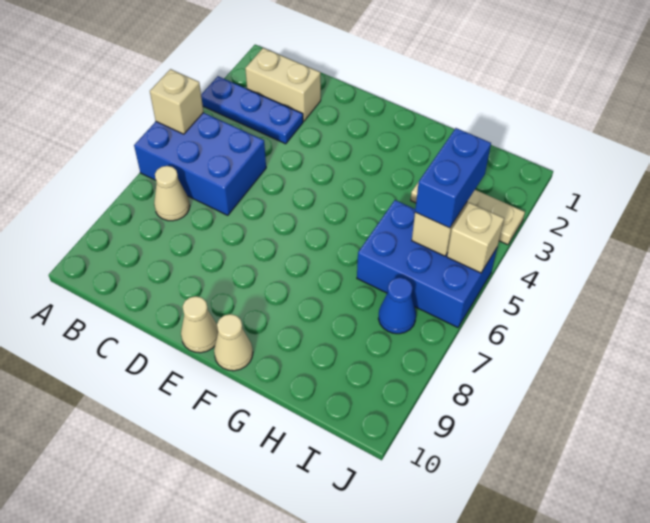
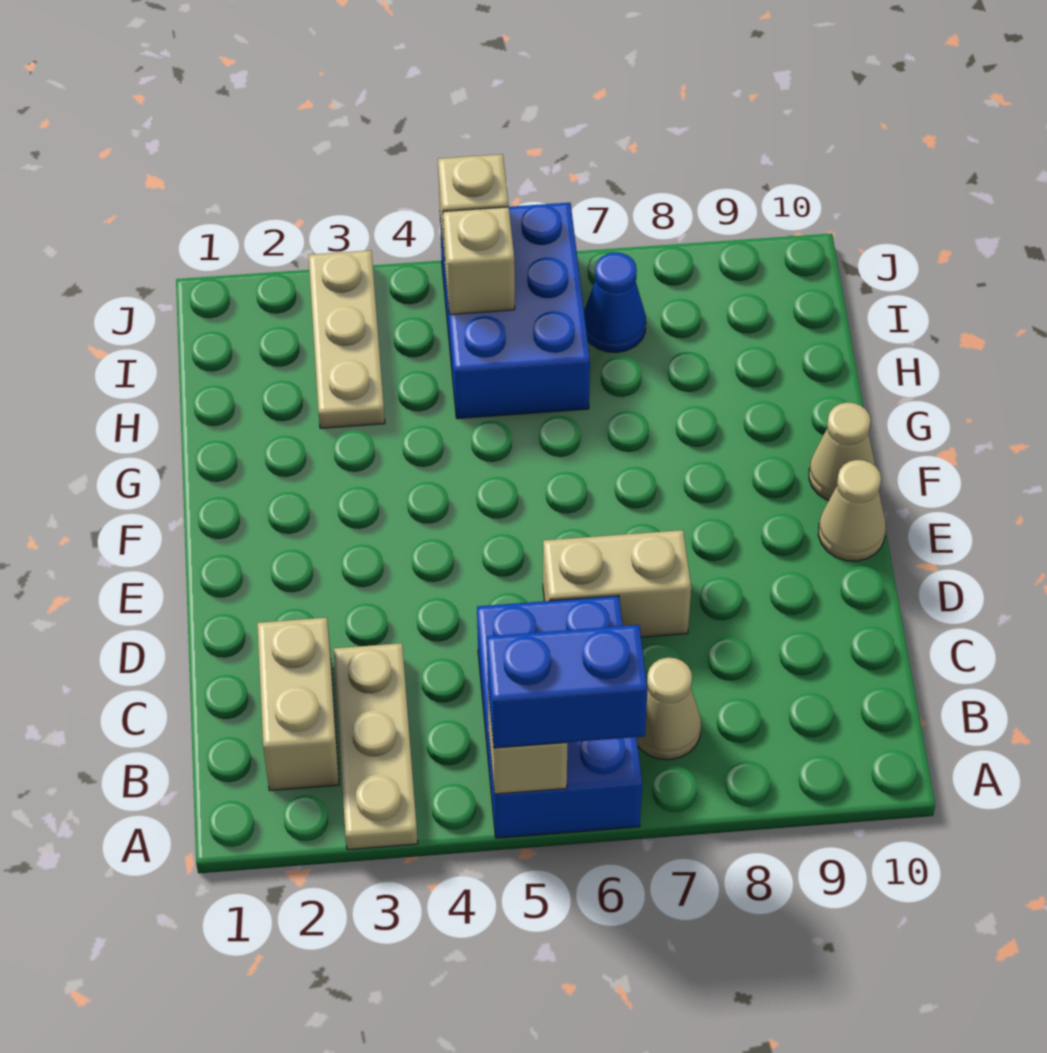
blue 1x3 plate [201,76,303,144] -> tan 1x3 plate [334,643,418,850]
none -> tan 1x2 brick [543,530,691,637]
blue 1x2 brick [415,128,491,228] -> blue 1x2 brick moved to [487,625,648,748]

